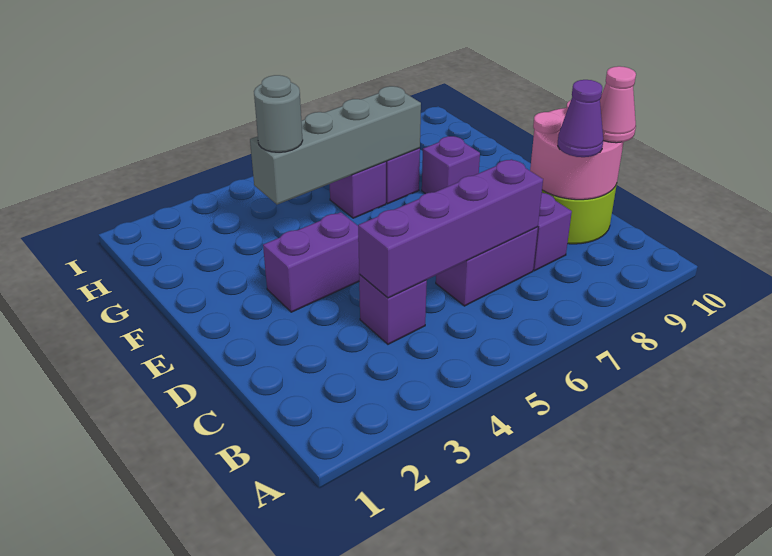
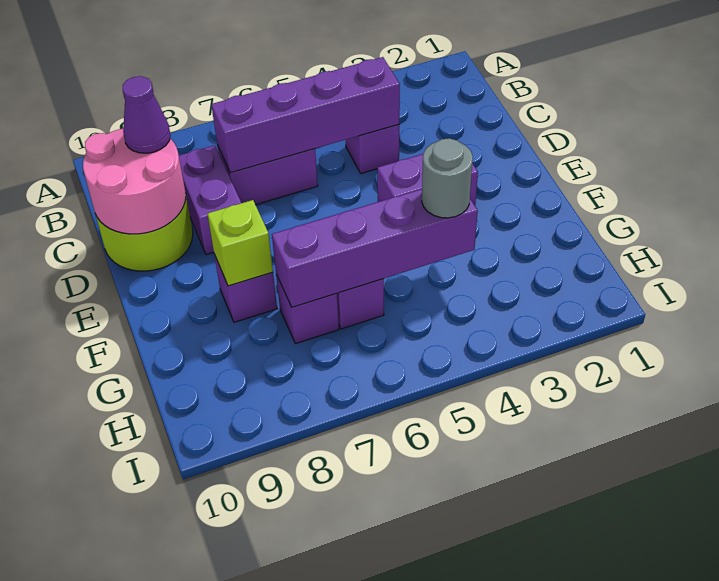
pink 1x1 cone [600,66,636,143] -> none
none -> lime 1x1 brick [207,200,273,286]
grey 1x4 brick [250,86,421,205] -> purple 1x4 brick [272,189,478,307]

